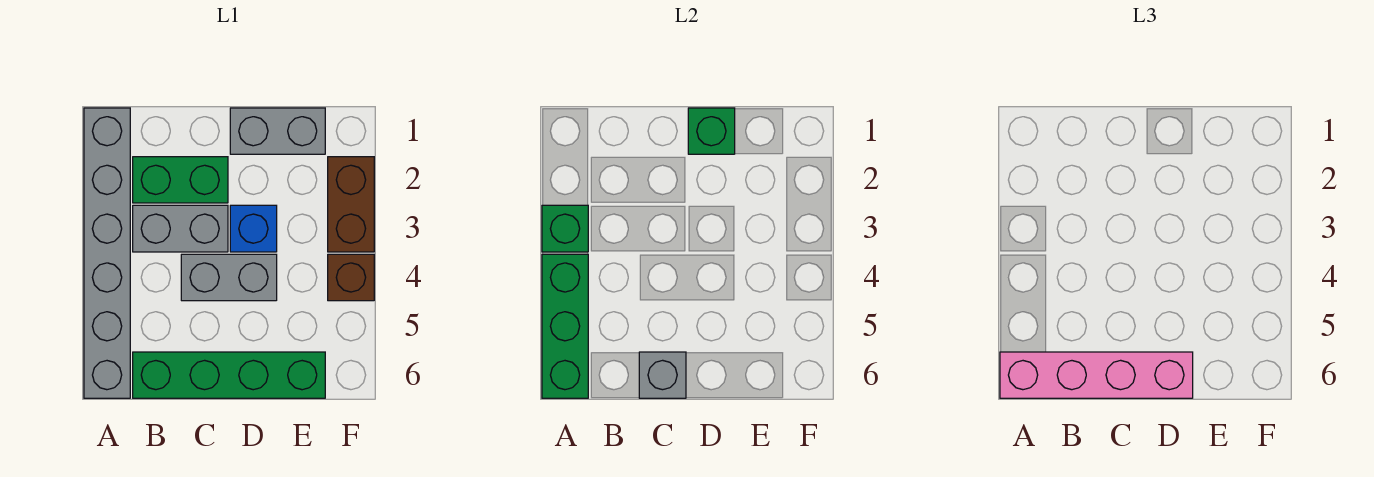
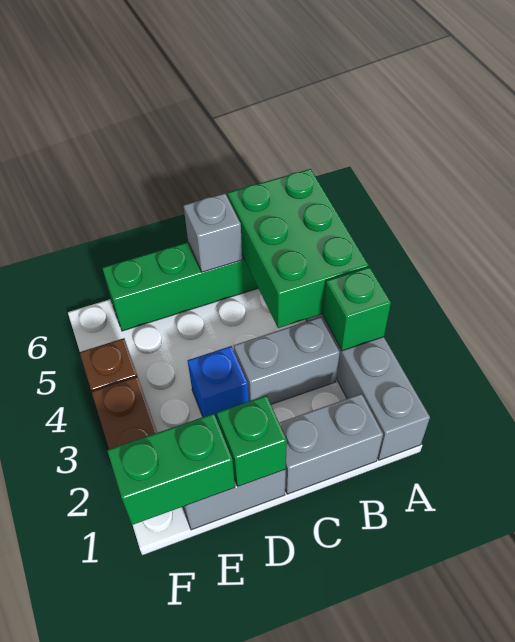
green 1x3 brick [542,254,588,398] -> green 2x3 brick [228,169,369,328]
pink 1x4 brick [1000,352,1193,398] -> none
green 1x2 brick [133,157,228,203] -> green 1x2 brick moved to [107,414,235,525]
grey 1x2 brick [181,254,277,301] -> grey 1x2 brick moved to [279,394,383,494]

